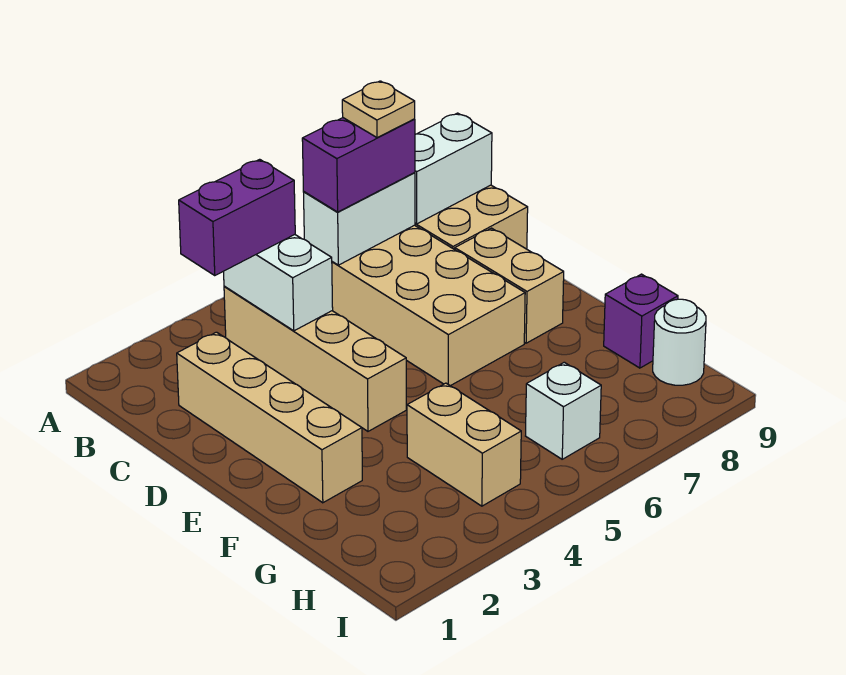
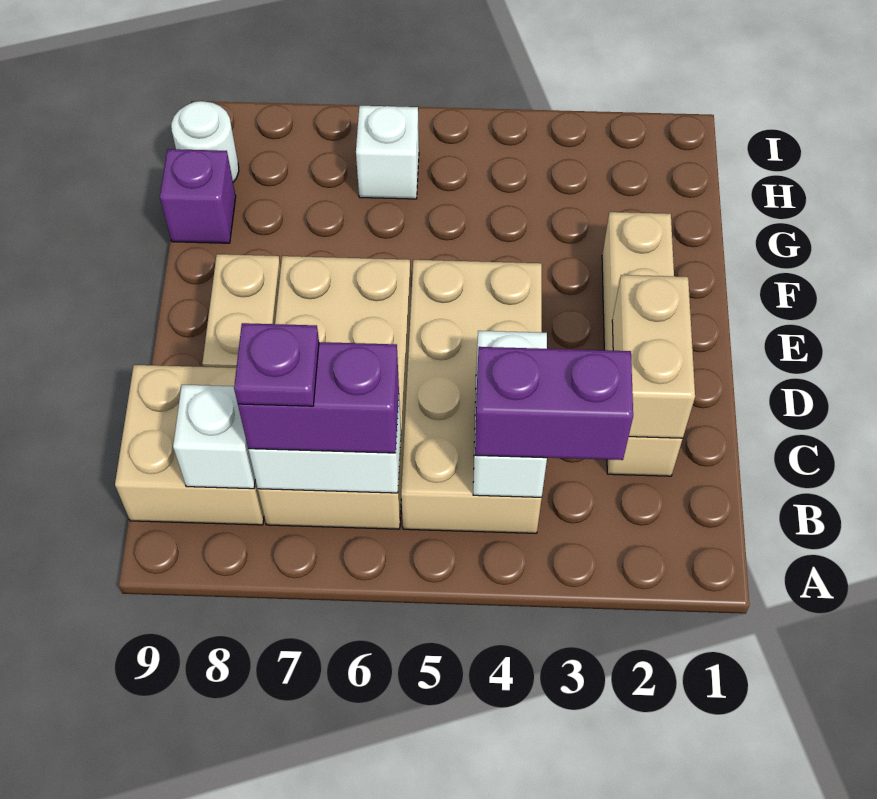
tan 1x4 brick [224,286,406,431] -> tan 2x4 brick [401,260,542,533]
tan 1x1 plate [342,81,415,138] -> purple 1x1 plate [234,323,319,406]
white 1x2 brick [415,113,492,224] -> white 1x1 brick [173,385,255,489]
tan 1x2 brick [407,383,521,506] -> tan 1x2 brick moved to [612,275,695,439]

